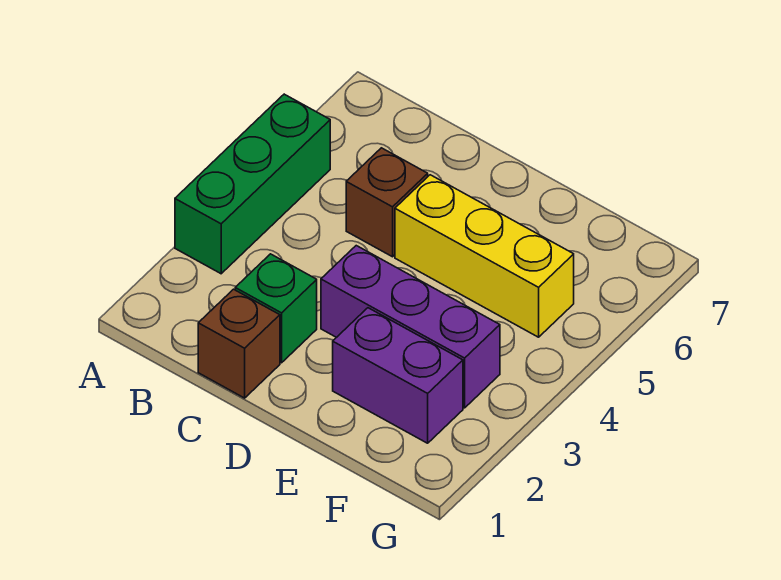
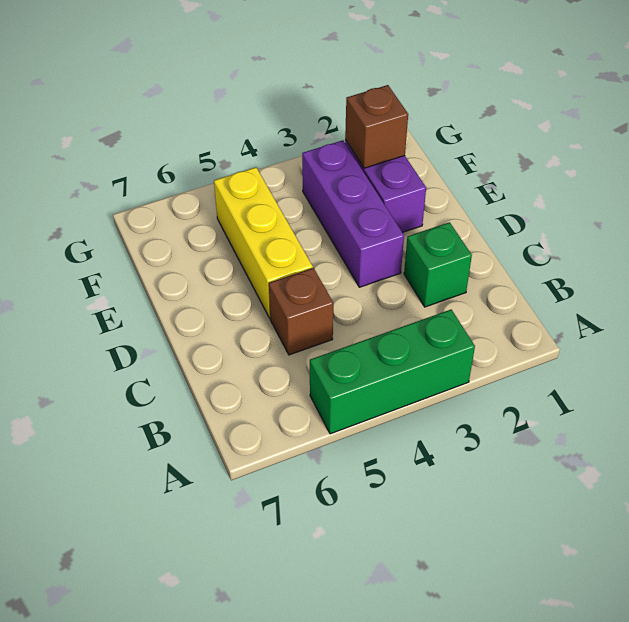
brown 1x1 brick [198,289,280,398] -> brown 1x1 brick moved to [345,85,408,168]

